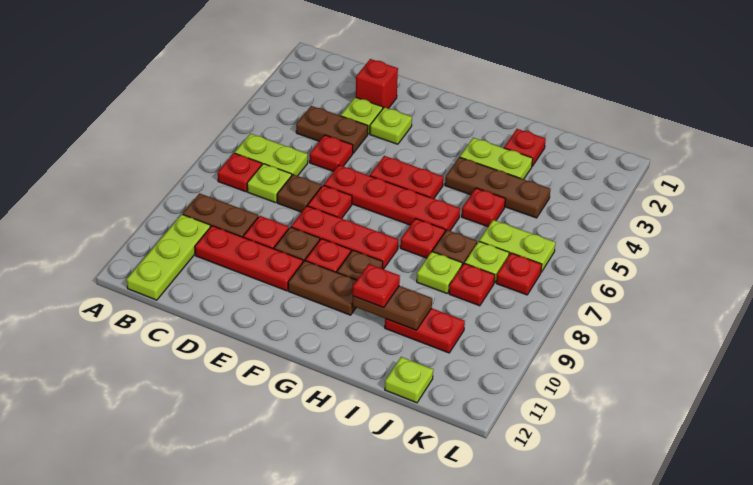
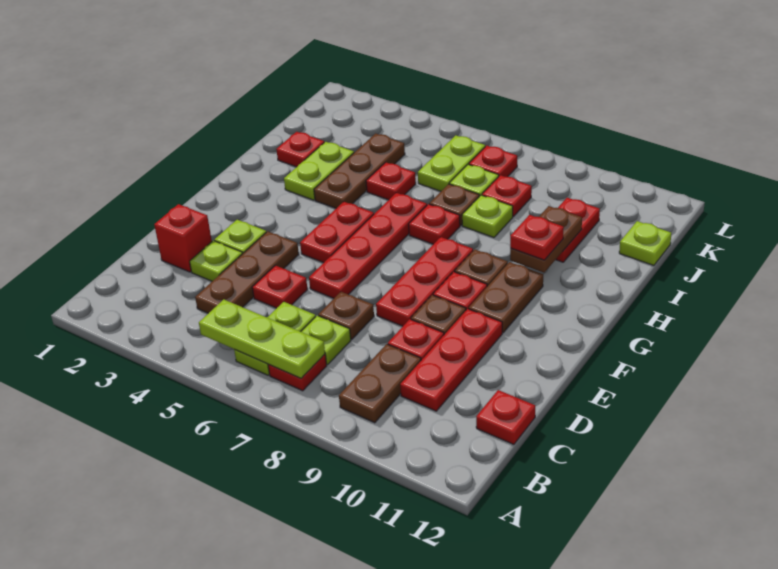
lime 1x3 plate [127,214,210,300] -> lime 1x3 plate moved to [199,299,325,378]
brown 1x2 plate [296,106,368,153] -> brown 1x3 plate [195,231,299,313]
red 1x1 plate [308,185,352,218] -> red 1x1 plate moved to [476,390,535,444]

